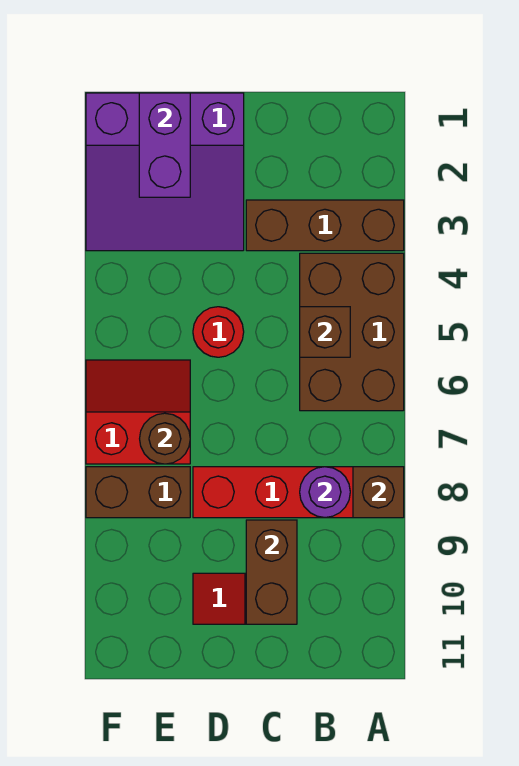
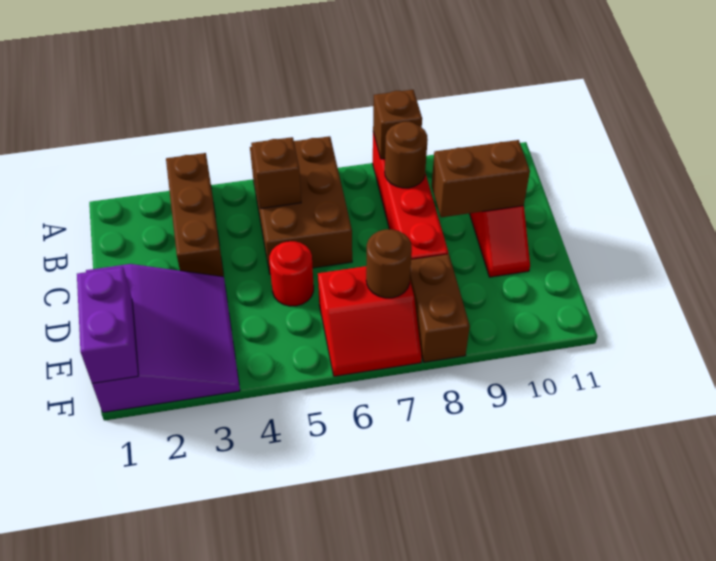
brown 2x3 brick [300,253,404,411] -> brown 2x3 brick turned to [250,136,352,274]
purple 1x1 round brick [300,467,350,517] -> brown 1x1 round brick [385,122,428,188]
purple 1x2 brick [139,93,190,197] -> purple 1x2 brick turned to [77,267,138,383]
red 2x2 slope [86,360,190,464] -> red 2x2 slope turned to [318,266,422,376]

